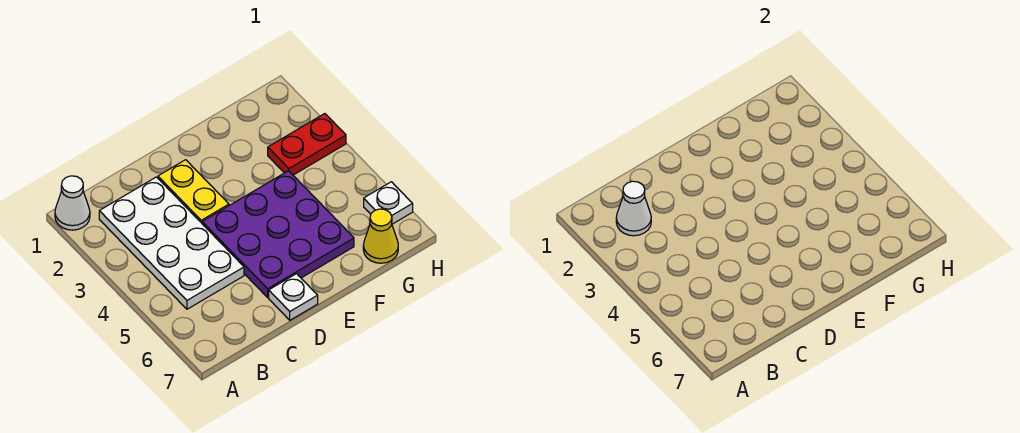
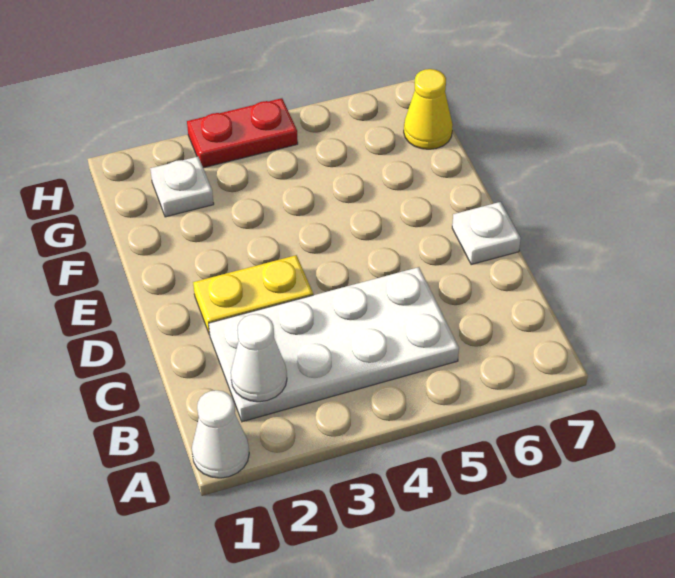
purple 3x3 plate [202,171,354,297] -> none
red 1x2 plate [268,114,346,175] -> red 1x2 plate turned to [187,98,298,168]
white 1x1 plate [364,182,413,224] -> white 1x1 plate moved to [150,157,214,217]

